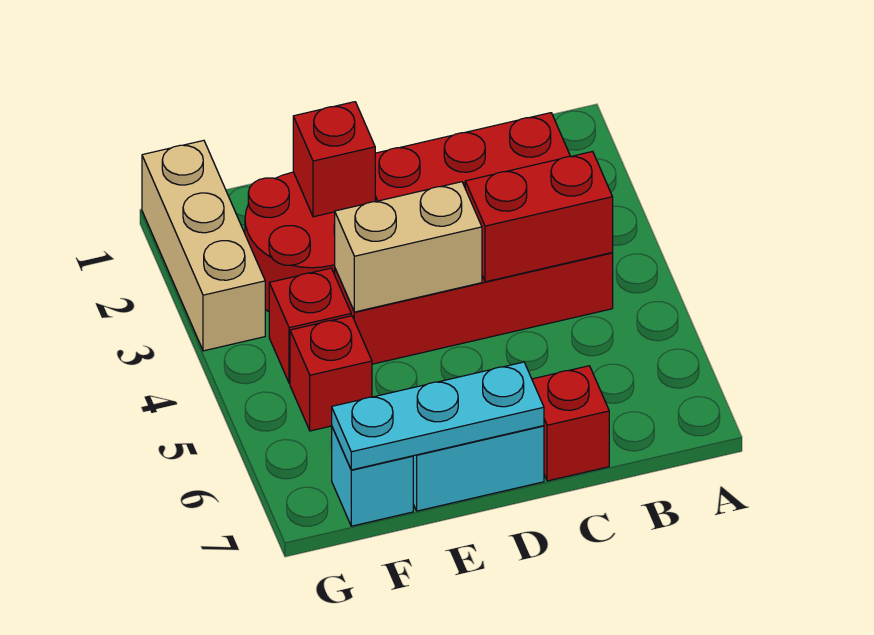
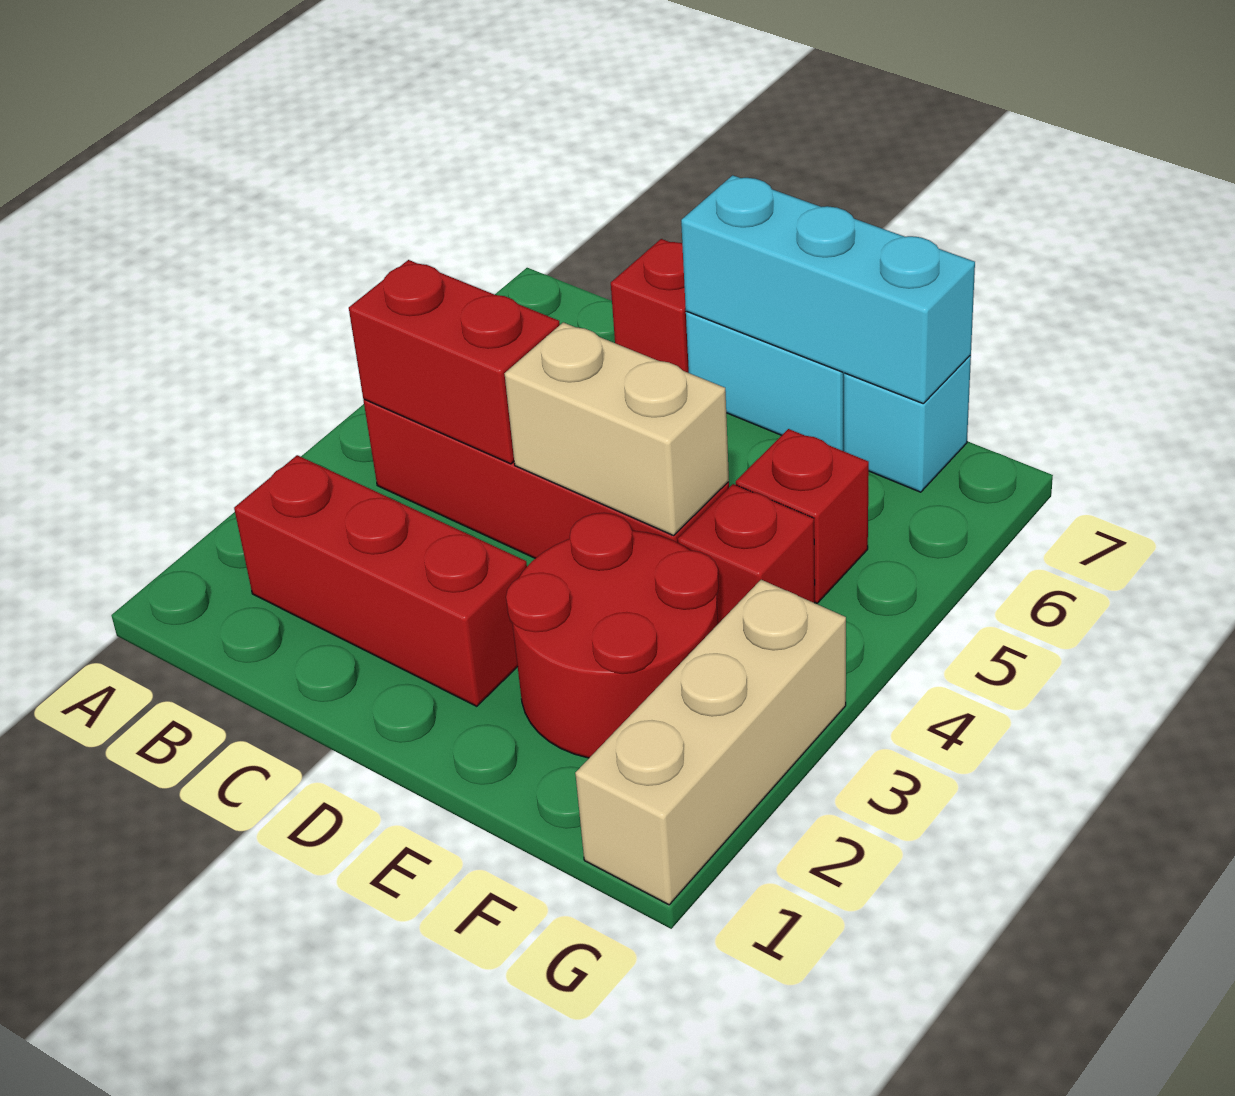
cyan 1x3 plate [332,362,544,470] -> cyan 1x3 brick [681,175,975,403]
red 1x1 brick [293,102,375,217] -> none

